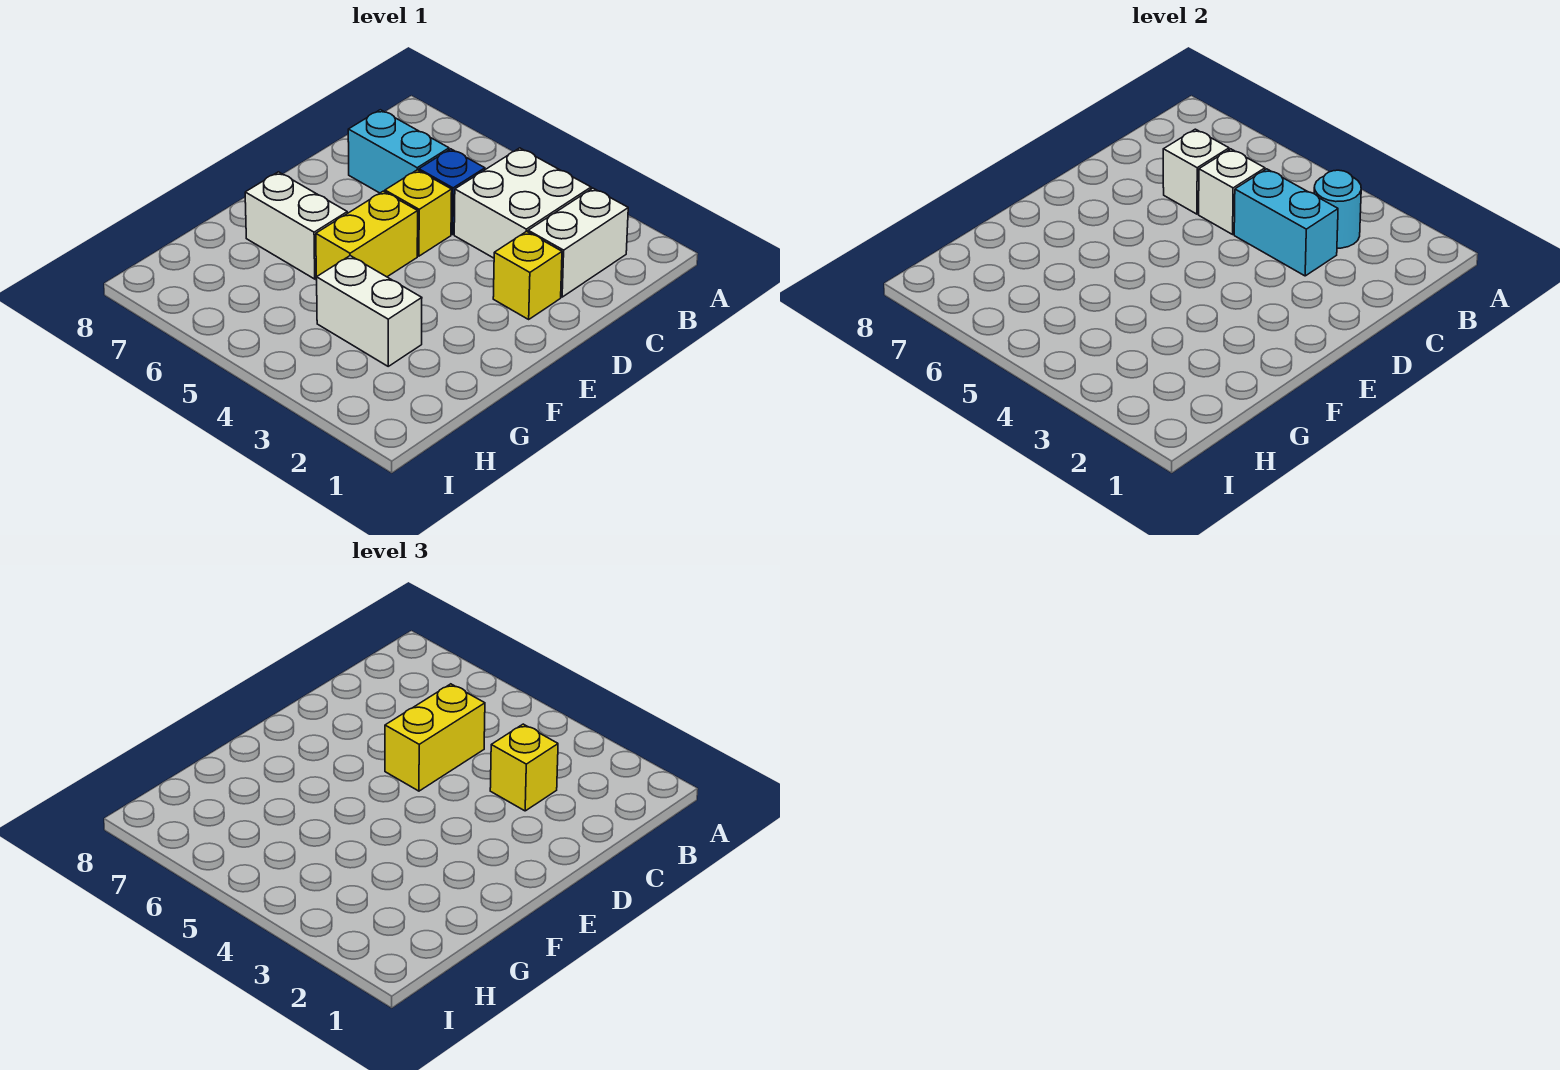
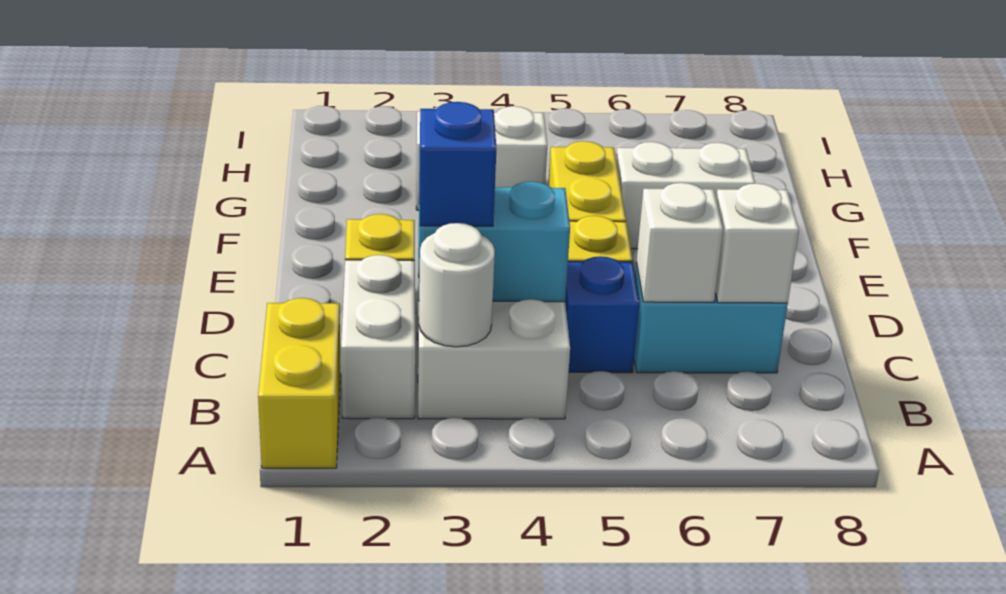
cyan 1x1 round brick [1314,170,1361,248] -> white 1x1 round brick [419,223,495,347]
yellow 1x1 brick [490,724,558,811] -> blue 1x1 brick [419,102,496,226]
white 1x1 brick [1199,149,1265,234] -> white 1x1 brick moved to [715,183,799,303]
yellow 1x2 brick [385,684,485,791] -> yellow 1x2 brick moved to [258,298,341,468]

